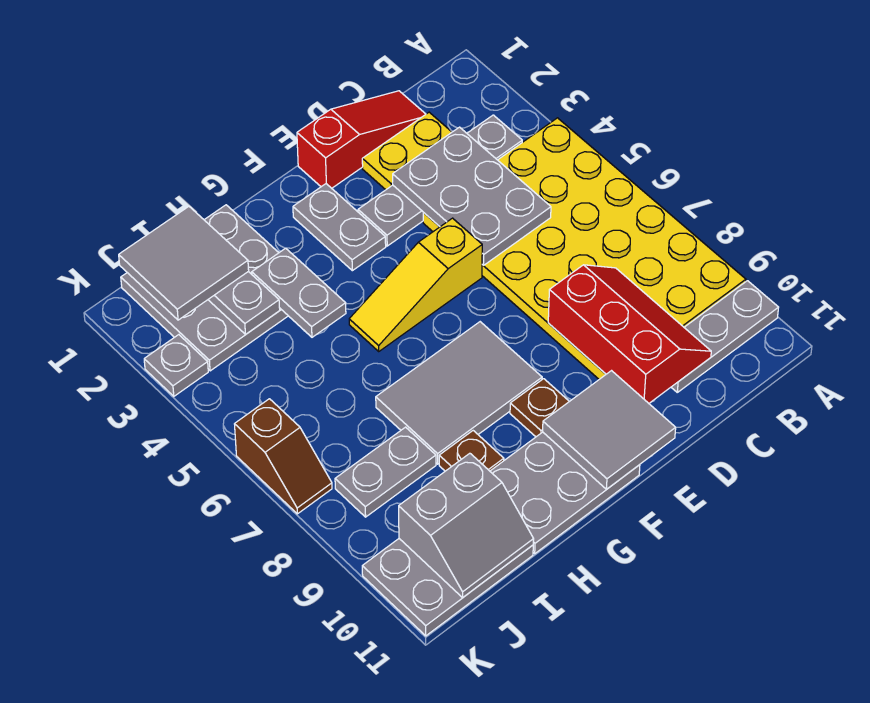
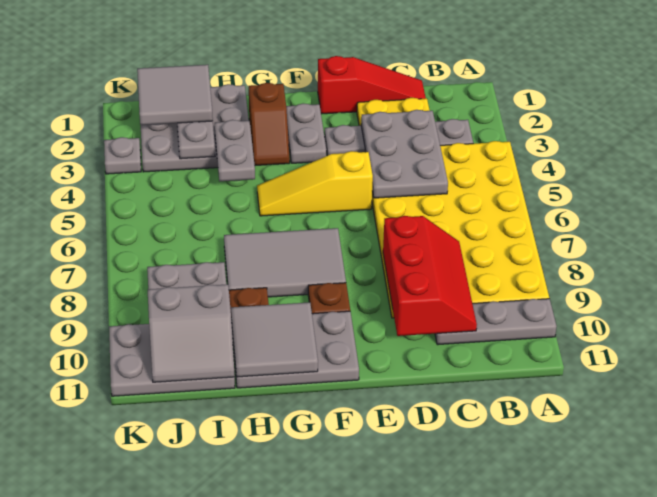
grey 2x2 tile [543,371,676,489] -> grey 2x2 tile moved to [231,302,318,377]
brown 1x2 slope [235,399,332,514] -> brown 1x2 slope moved to [249,83,290,166]

